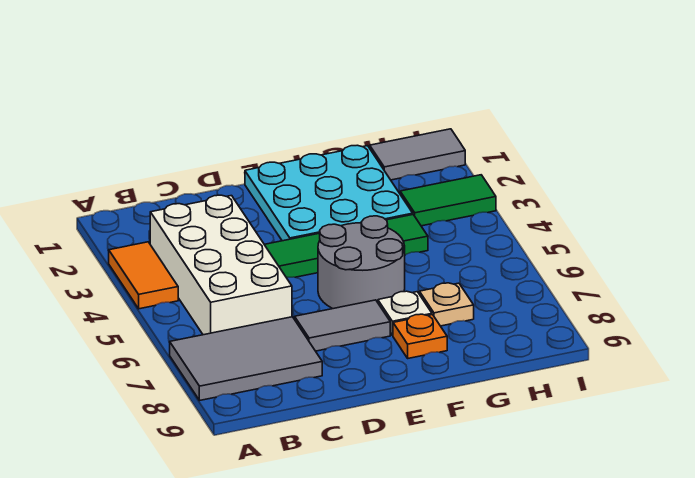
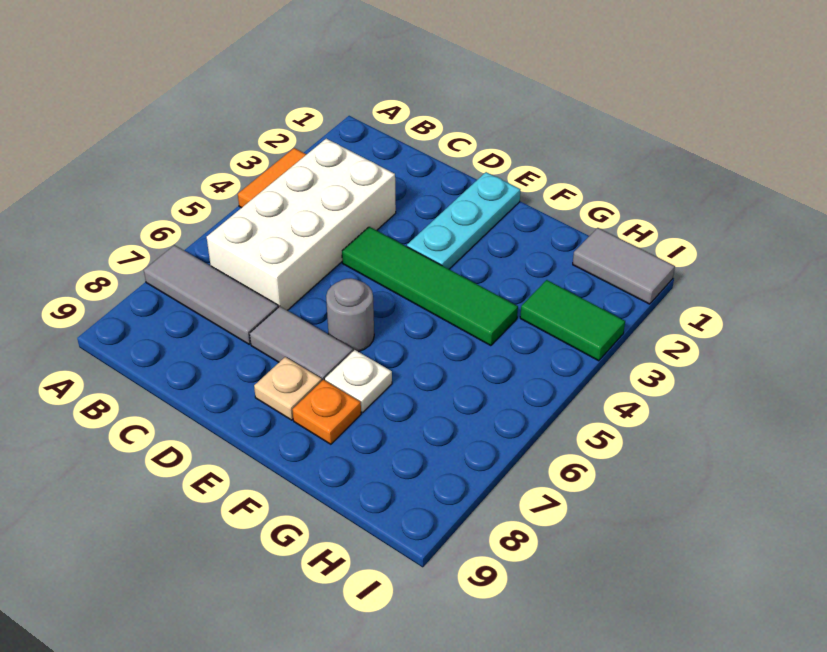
grey 2x3 tile [170,317,322,401] -> grey 1x3 tile [144,245,278,344]
cyan 3x3 plate [245,145,413,241] -> cyan 1x3 plate [407,172,521,269]
grey 2x2 round brick [318,216,405,309] -> grey 1x1 round brick [326,278,374,352]
tan 1x1 plate [419,283,474,326] -> tan 1x1 plate moved to [254,357,322,420]

